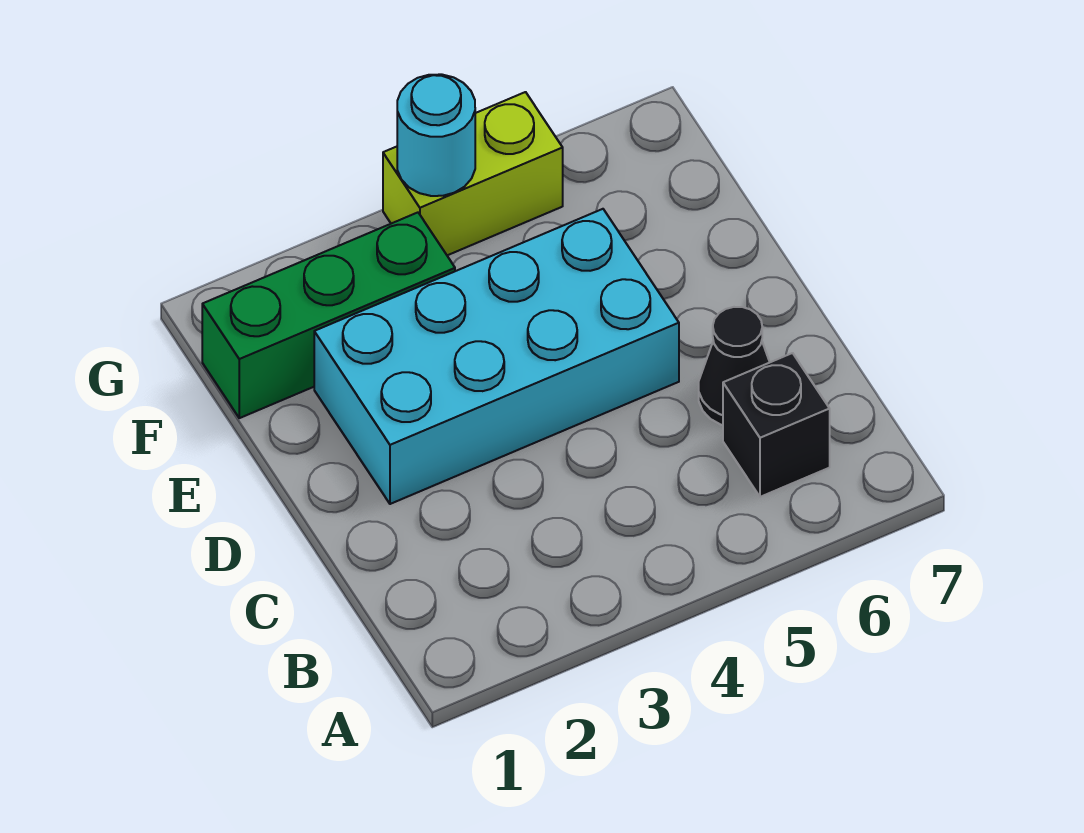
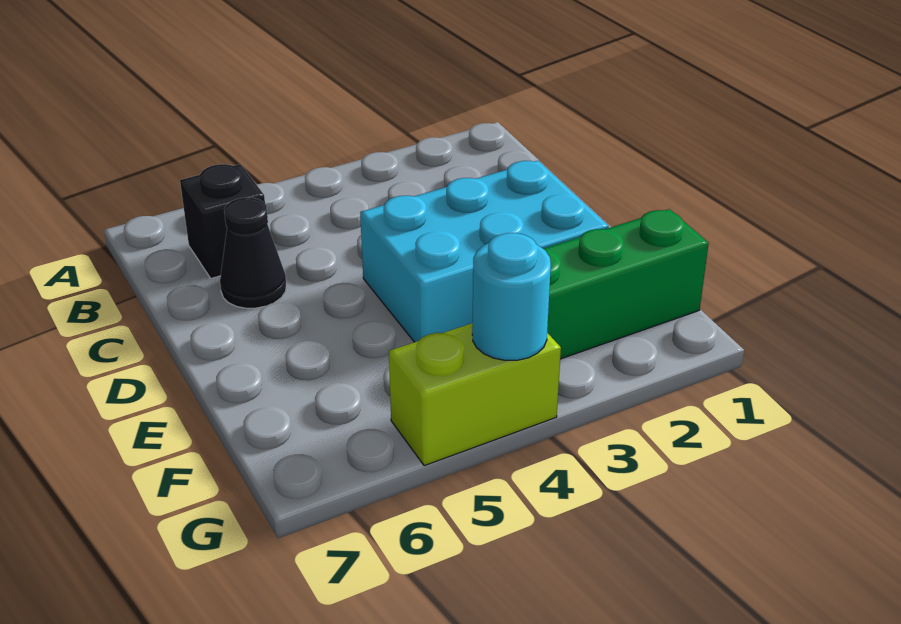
cyan 2x4 brick [314,209,679,504] -> cyan 2x3 brick [360,161,609,342]

